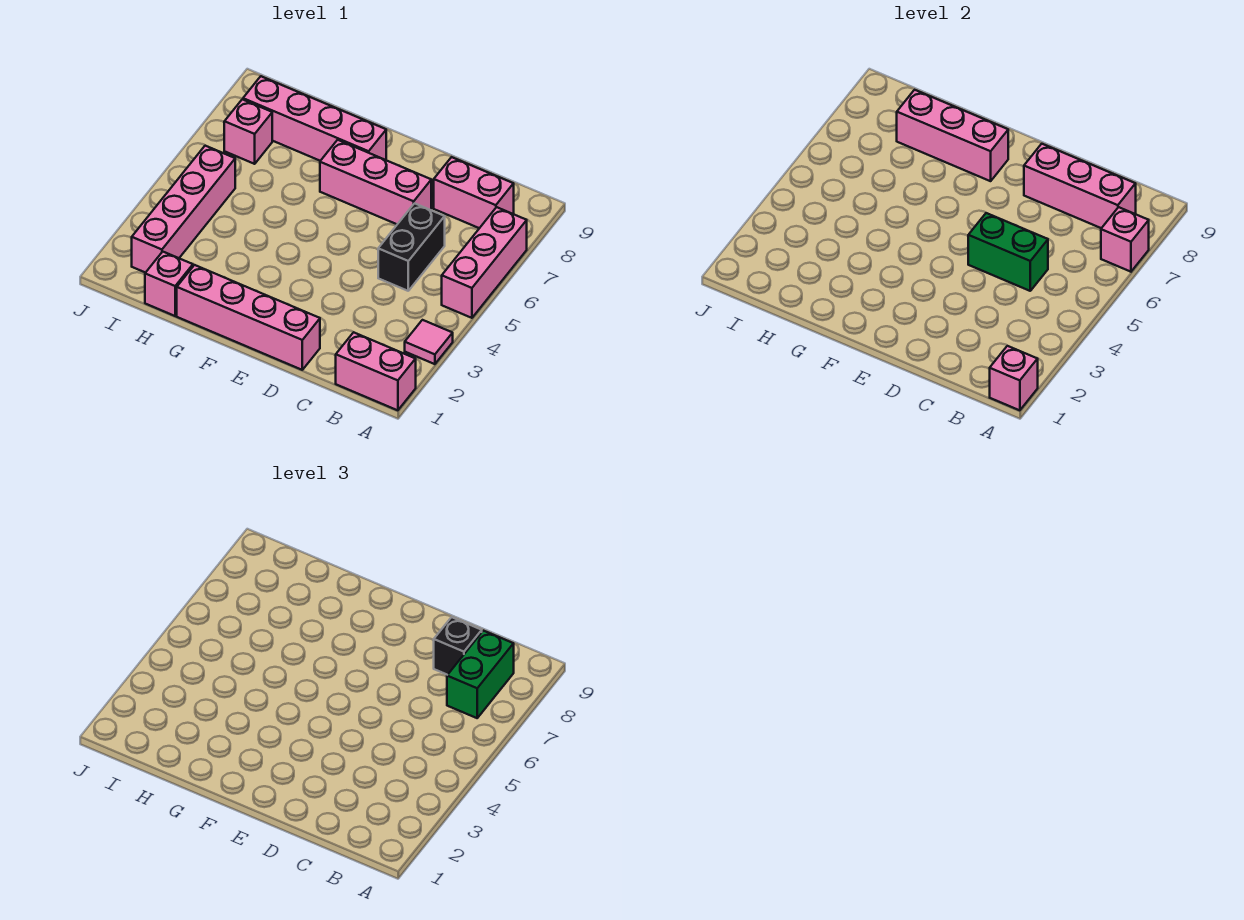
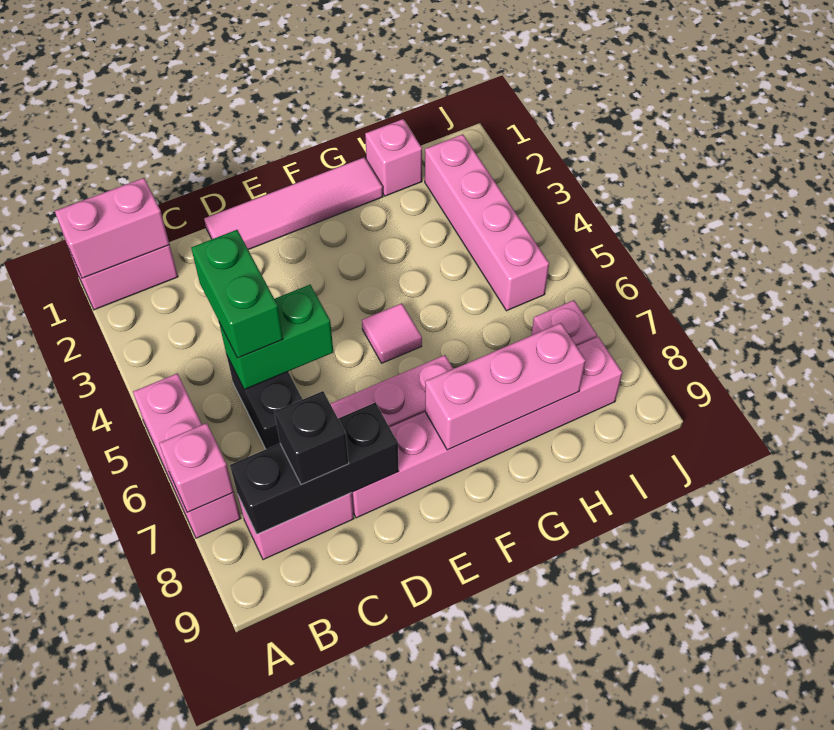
pink 1x1 brick [990,346,1038,410] -> pink 1x2 brick [55,178,170,278]
pink 1x1 tile [405,320,453,364] -> pink 1x1 tile moved to [362,303,422,363]
green 1x2 brick [447,631,514,718] -> green 1x2 brick moved to [191,230,283,358]
pink 1x3 brick [1024,144,1136,228] -> black 1x3 brick [230,403,399,534]
pink 1x4 brick [177,265,320,370] -> pink 1x4 tile [204,157,383,250]
pink 1x4 brick [243,76,386,161] -> pink 1x6 brick [351,337,622,518]

